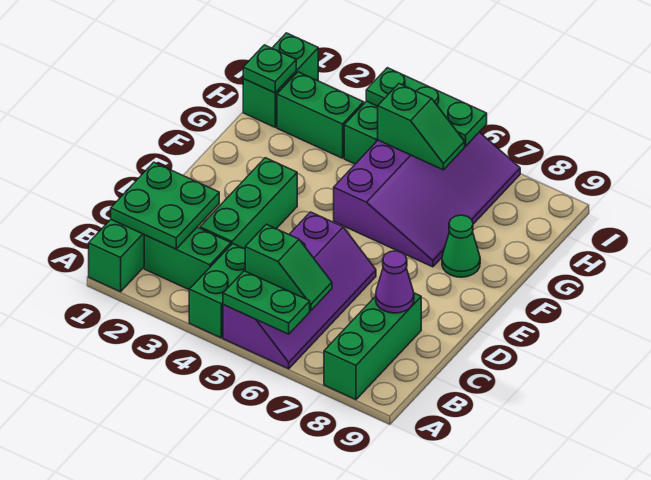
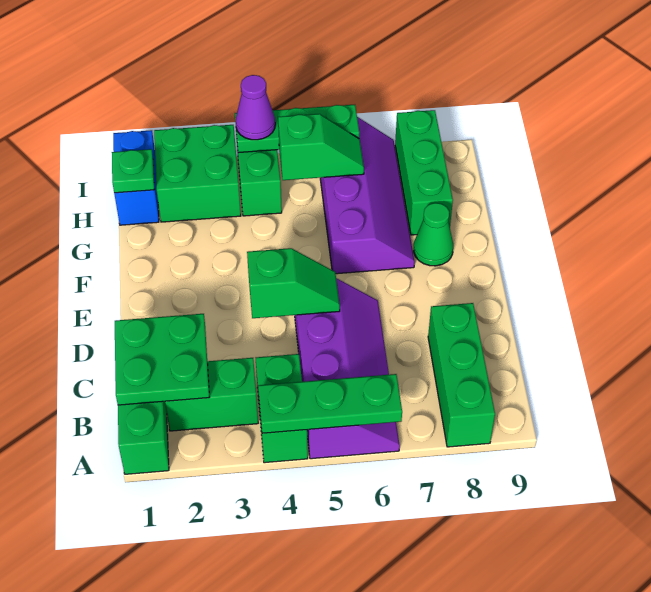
green 1x2 plate [223,271,310,334] -> green 1x3 plate [258,374,402,433]
green 1x2 slope [245,224,332,311] -> green 1x2 slope moved to [247,248,340,318]
green 1x3 brick [200,158,297,249] -> green 1x3 brick moved to [395,110,453,235]
purple 1x1 cone [376,251,414,313] -> purple 1x1 cone moved to [236,75,275,140]
purple 3x4 slope [334,132,520,267] -> purple 2x4 slope [320,117,415,274]
green 1x2 brick [243,33,318,127] -> blue 1x2 brick [113,130,159,225]
green 1x2 brick [277,72,364,158] -> green 2x2 brick [154,125,241,222]

